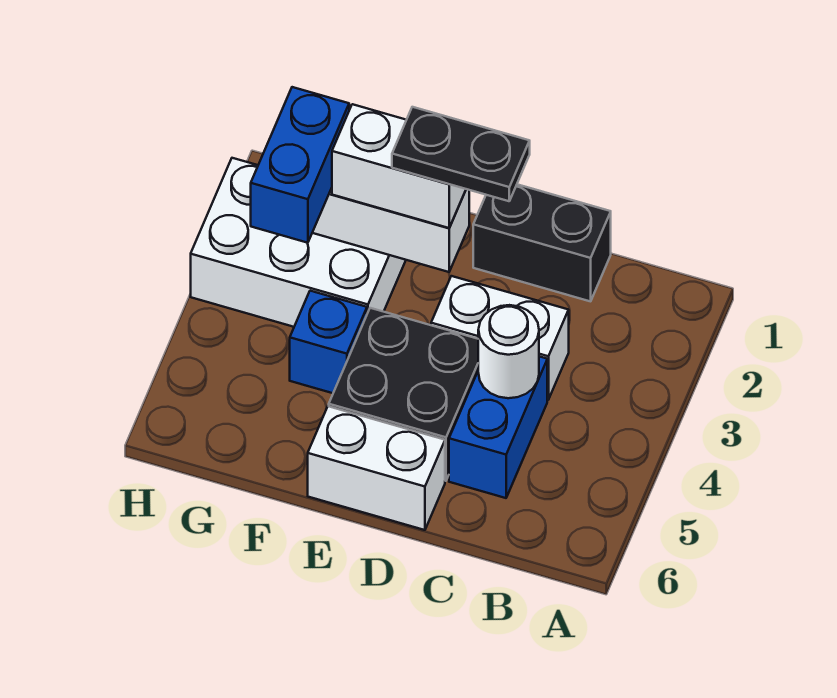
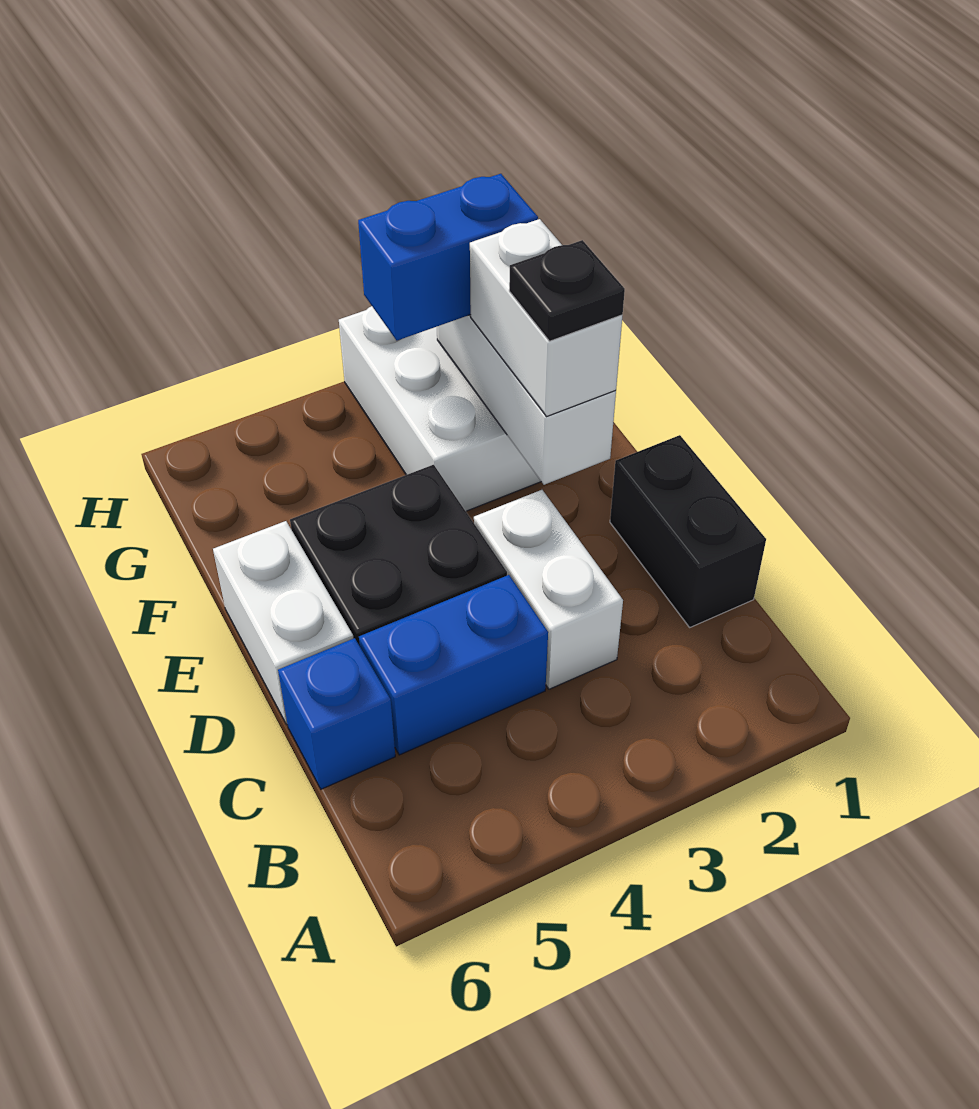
white 1x1 round brick [478,305,539,398] -> none
black 1x2 plate [392,107,530,201] -> black 1x1 plate [509,240,625,341]
blue 1x1 brick [290,291,367,393] -> blue 1x1 brick moved to [278,638,395,789]

